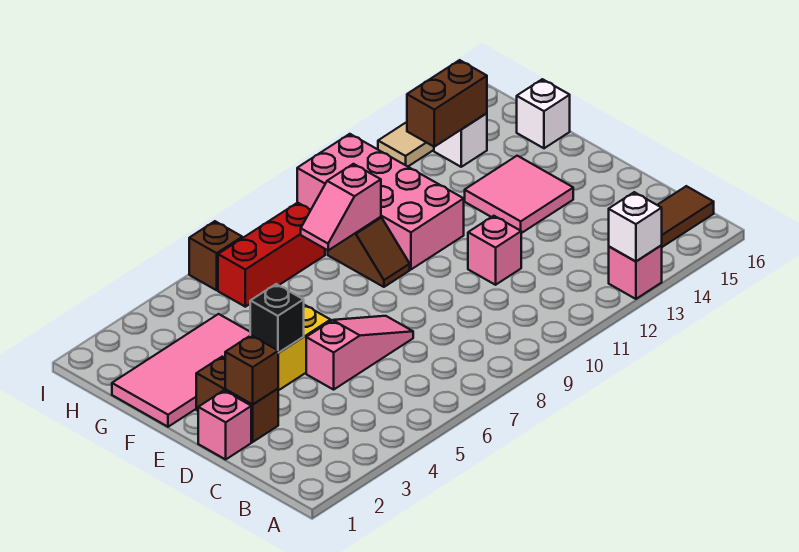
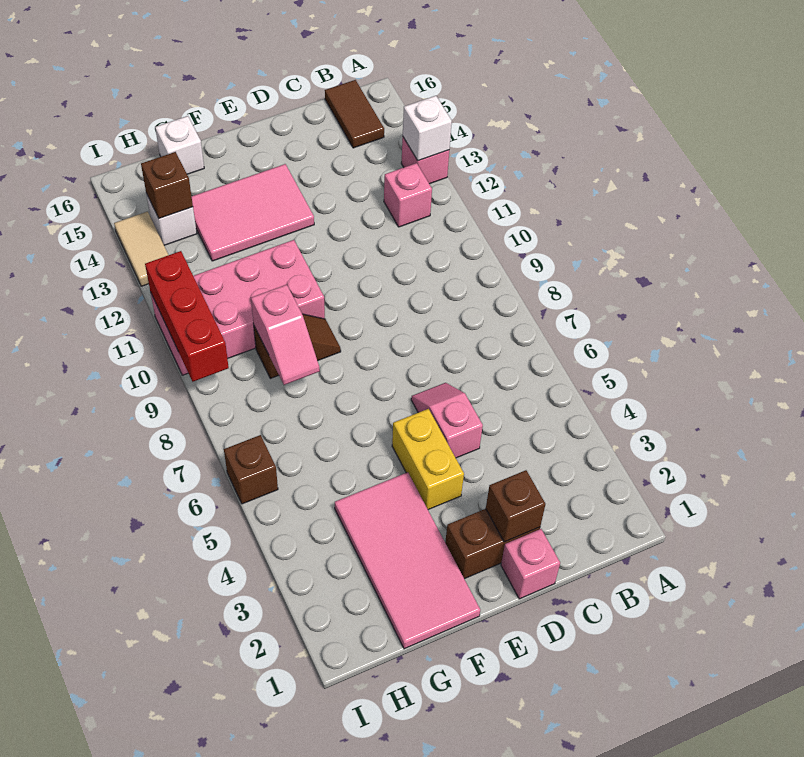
pink 1x3 slope [306,316,413,390] -> pink 1x2 slope [411,383,483,458]
pink 1x1 brick [468,216,521,285] -> pink 1x1 brick moved to [384,163,432,227]
black 1x1 brick [250,284,304,353] -> none
pink 2x2 tile [465,156,573,233] -> pink 2x3 tile [192,164,314,261]
red 1x3 brick [218,203,325,307] -> red 1x3 brick moved to [145,251,229,382]
brown 1x2 brick [407,60,487,147] -> brown 1x1 brick [141,152,193,218]

